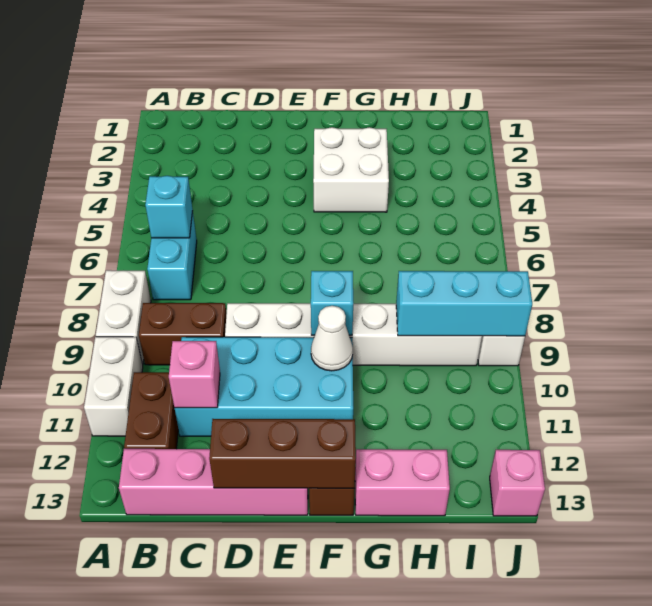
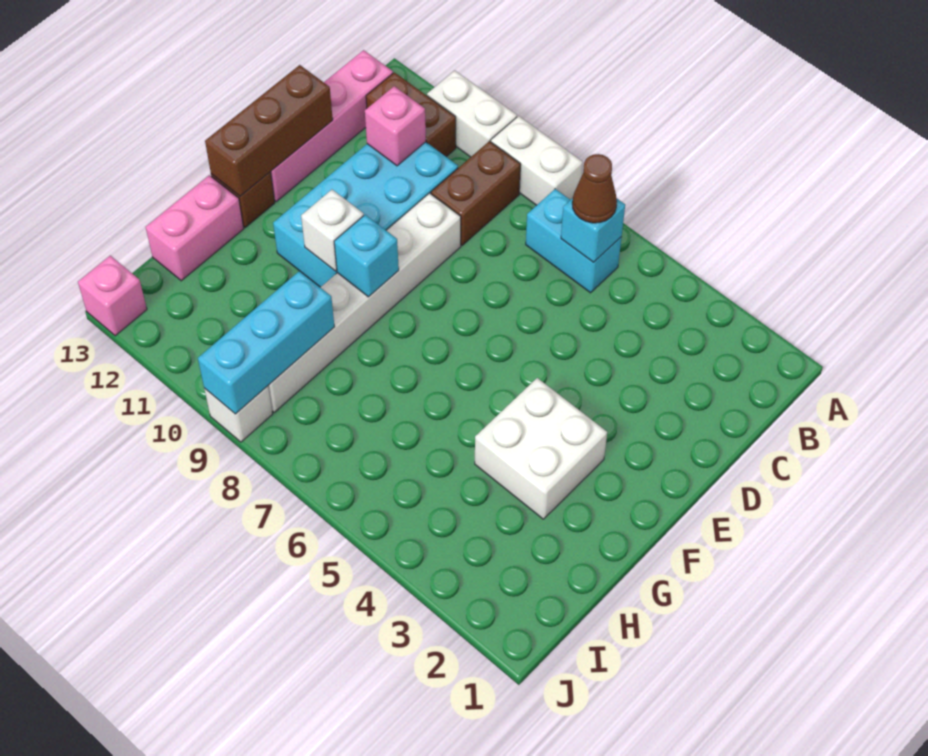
none -> brown 1x1 cone [572,154,617,223]
white 1x1 cone [311,306,353,371] -> white 1x1 brick [301,190,364,271]

